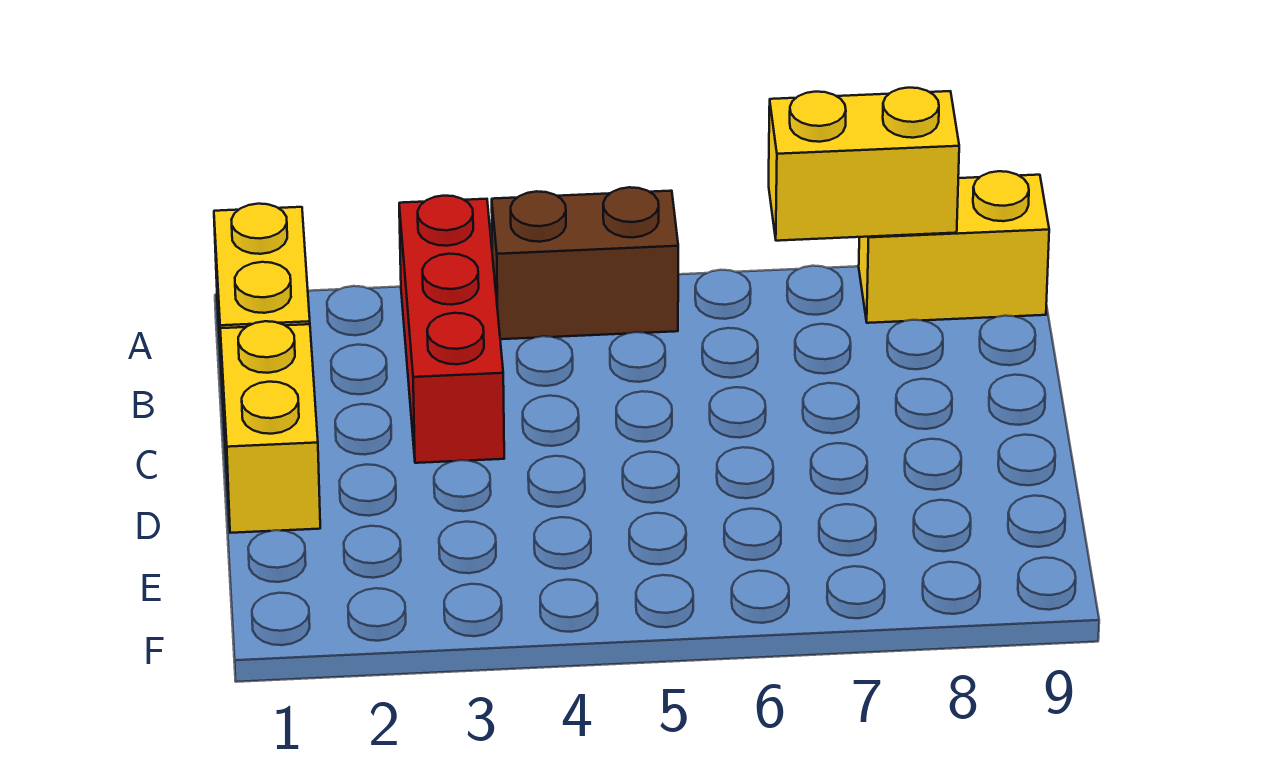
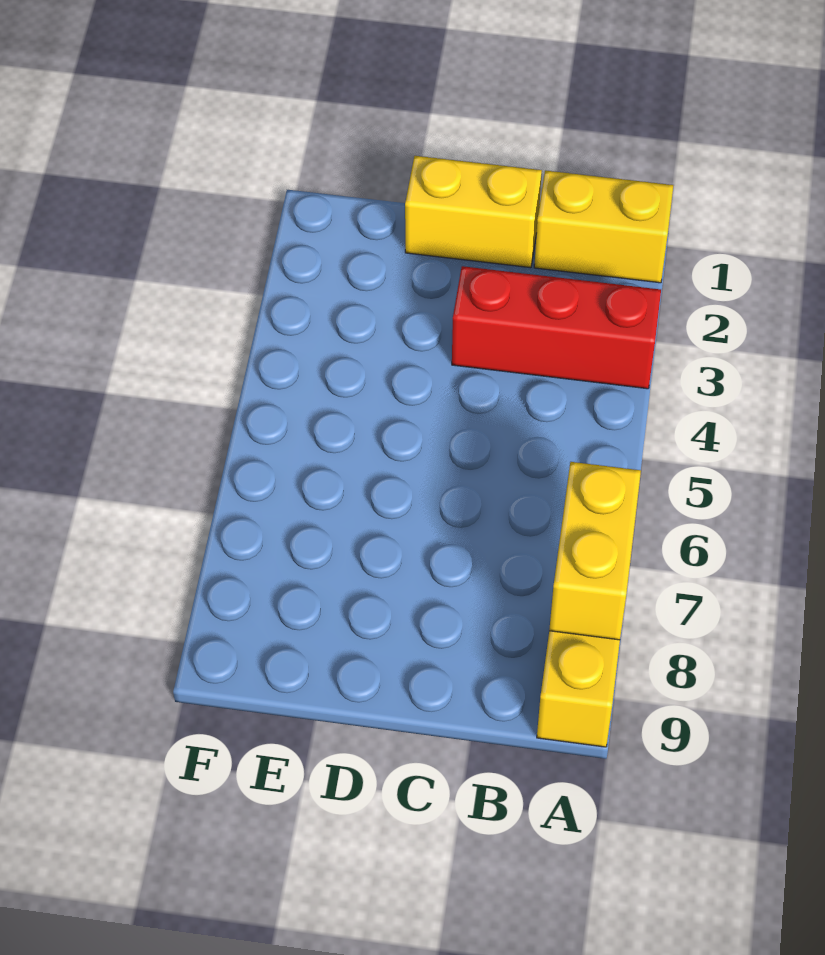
brown 1x2 brick [492,187,678,339] -> none

